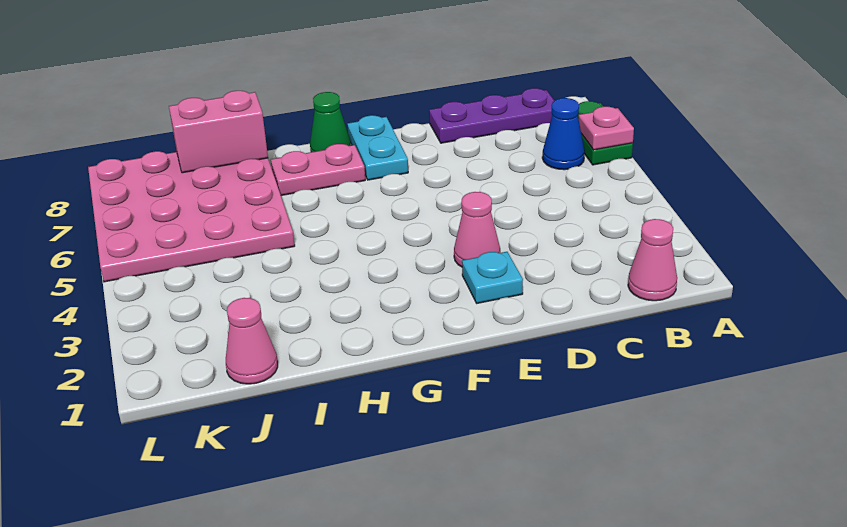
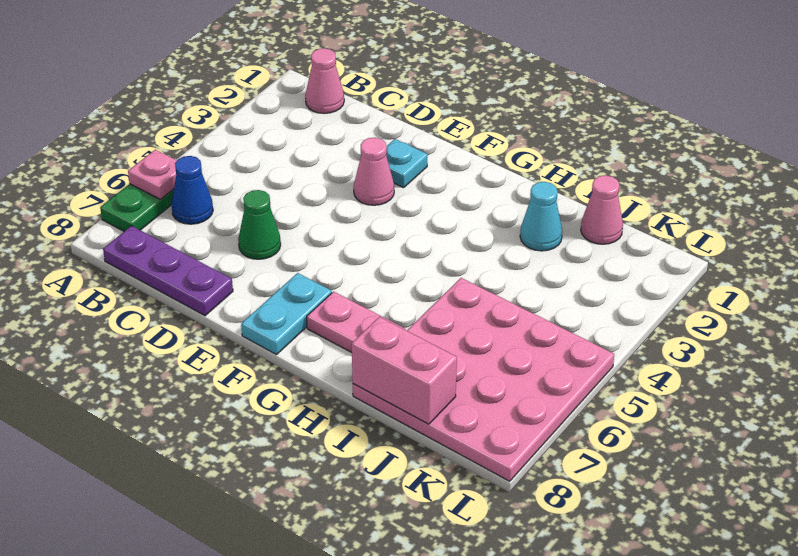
green 1x1 cone [310,92,351,152] -> green 1x1 cone moved to [238,190,281,259]
none -> cyan 1x1 cone [520,182,562,251]

